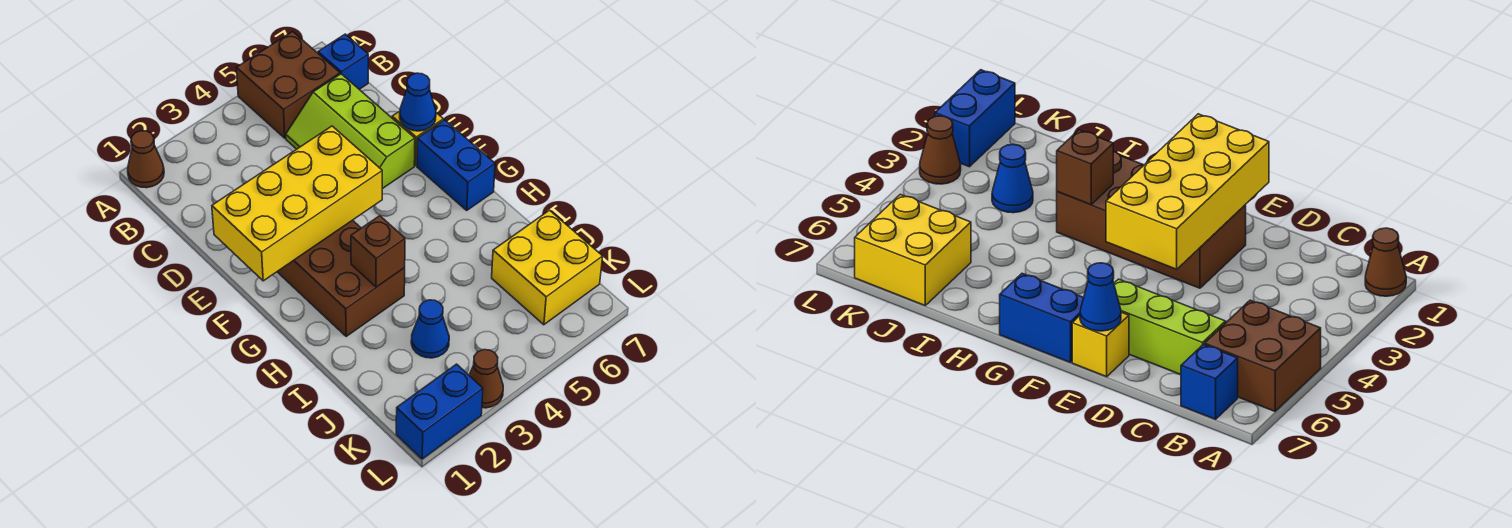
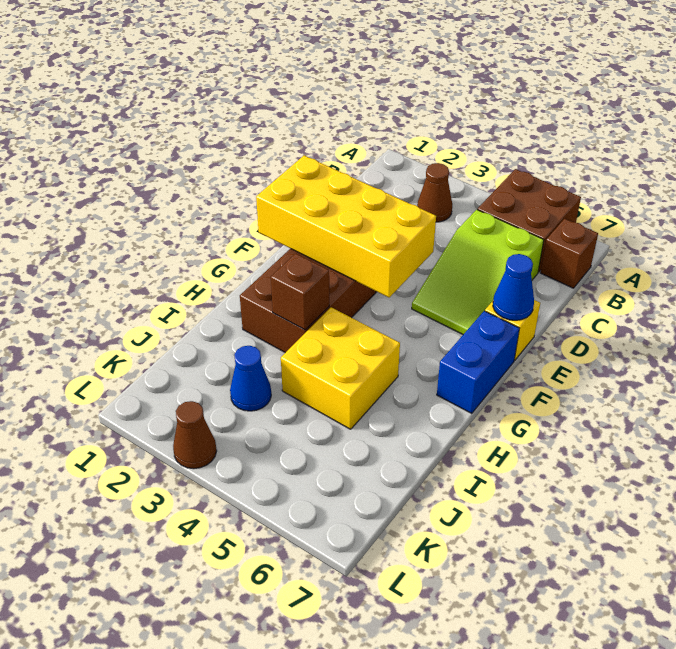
brown 1x1 cone [128,131,164,188] -> brown 1x1 cone moved to [417,163,452,222]
blue 1x1 brick [318,34,368,89] -> brown 1x1 brick [541,219,598,288]
lime 2x3 slope [286,74,415,189] -> lime 2x3 slope turned to [412,210,544,334]
yellow 2x2 brick [492,210,603,325] -> yellow 2x2 brick moved to [281,307,400,429]
blue 1x2 brick [396,364,483,459] -> none

